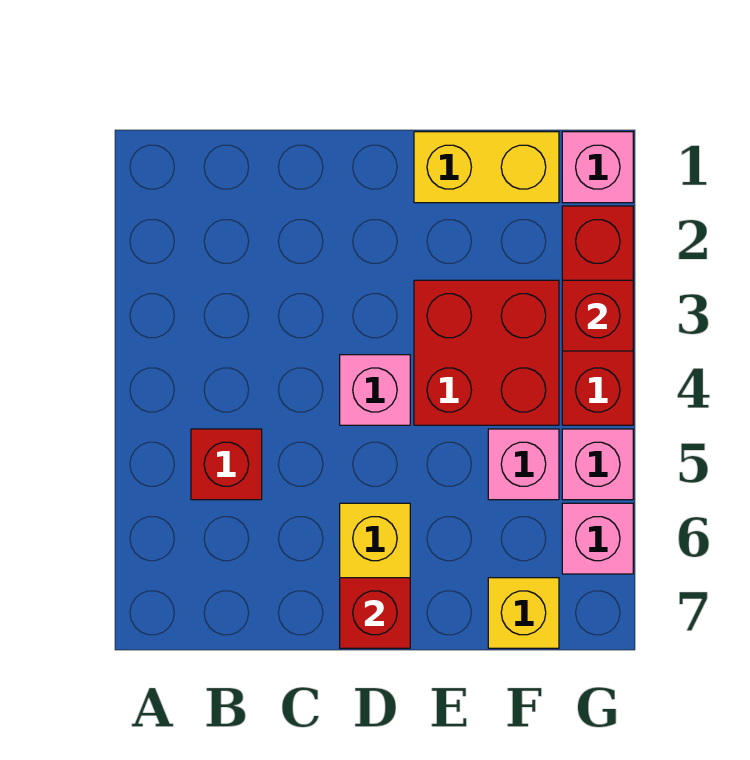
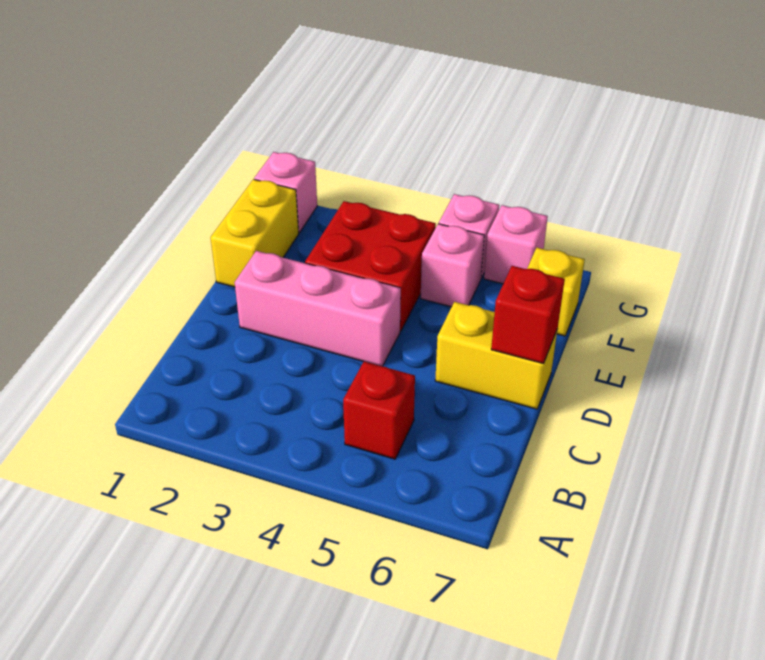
pink 1x1 brick [340,355,410,425] -> pink 1x3 brick [235,251,401,366]
red 1x3 brick [562,206,633,425] -> none
red 1x1 brick [562,280,633,351] -> none

